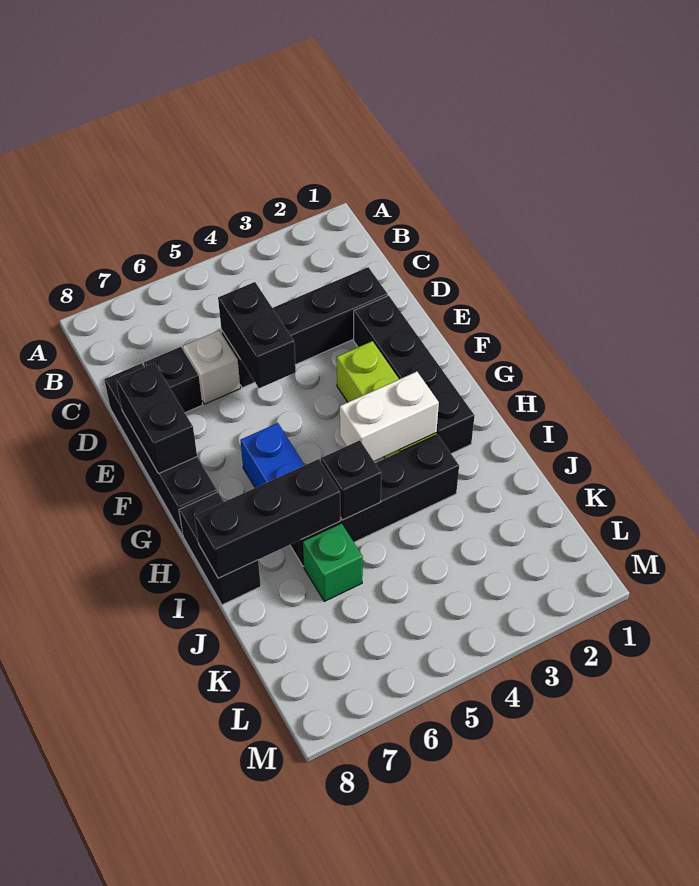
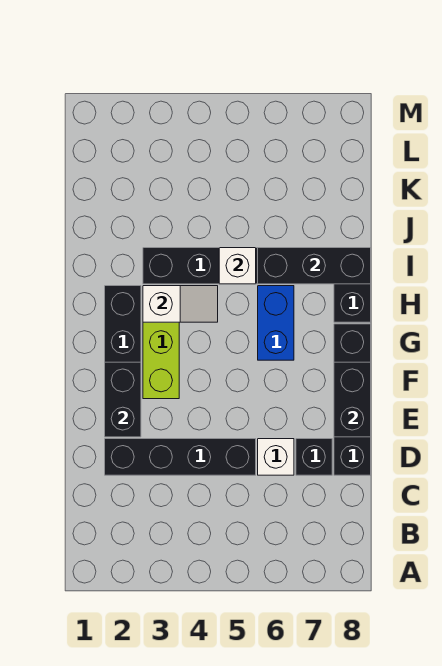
black 1x2 brick [218,282,296,388] -> black 1x2 brick moved to [105,362,141,437]
white 1x2 brick [340,372,439,461] -> white 1x2 slope [143,286,218,322]
black 1x1 brick [321,440,382,520] -> white 1x1 brick [219,248,256,284]
green 1x1 brick [303,523,363,601] -> none

